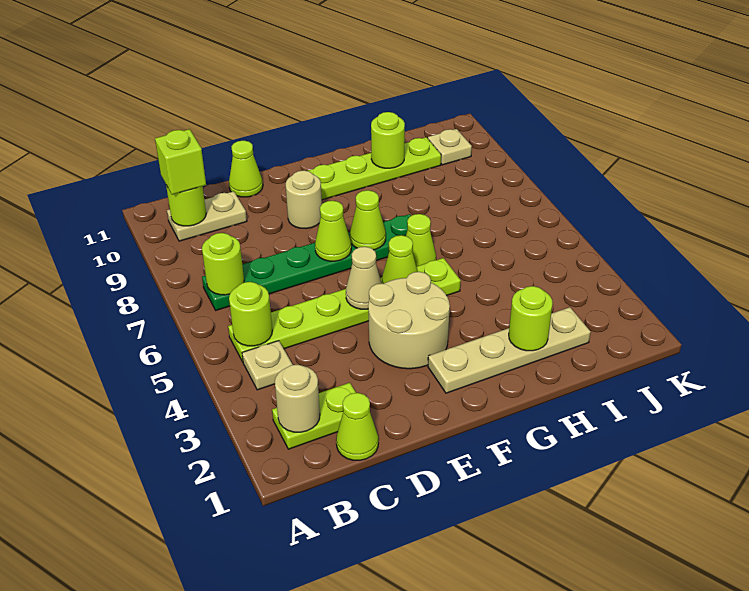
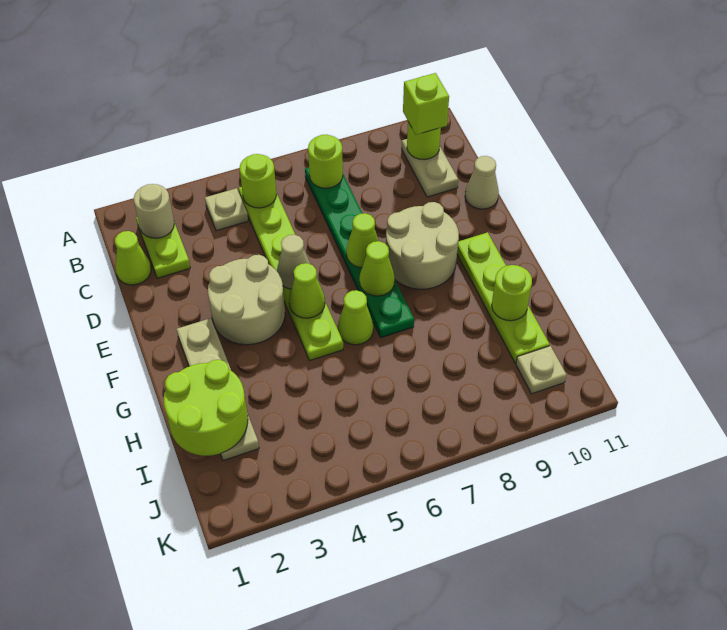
lime 1x1 cone [229,141,263,197] -> tan 1x1 cone [465,156,499,209]
tan 1x1 round brick [286,170,322,229] -> tan 2x2 round brick [386,202,459,289]
lime 1x1 round brick [509,286,553,351] -> lime 2x2 round brick [164,360,248,456]

